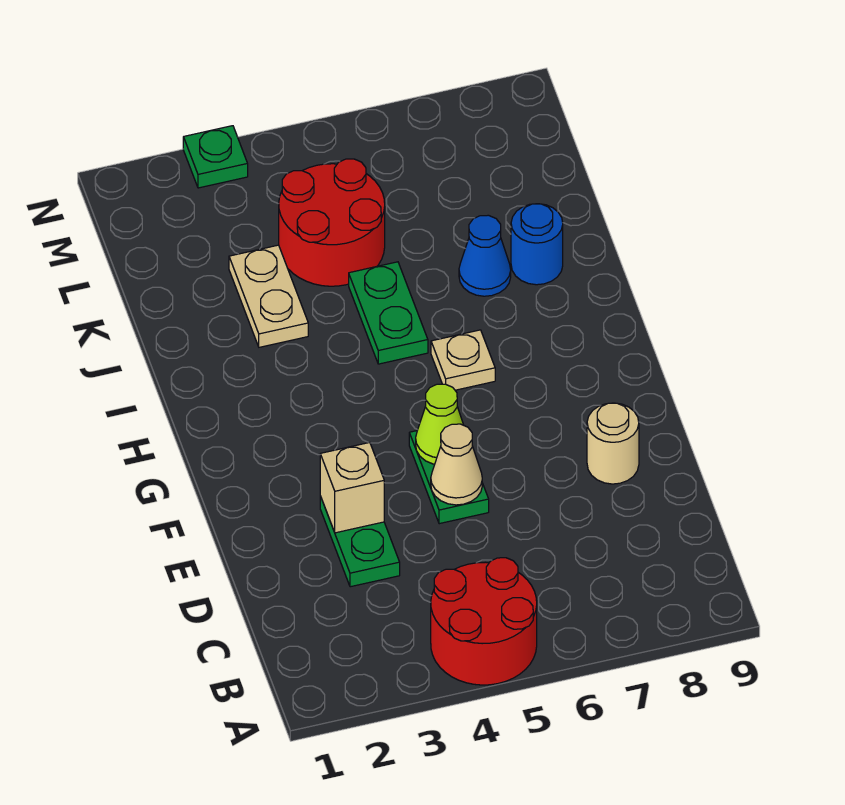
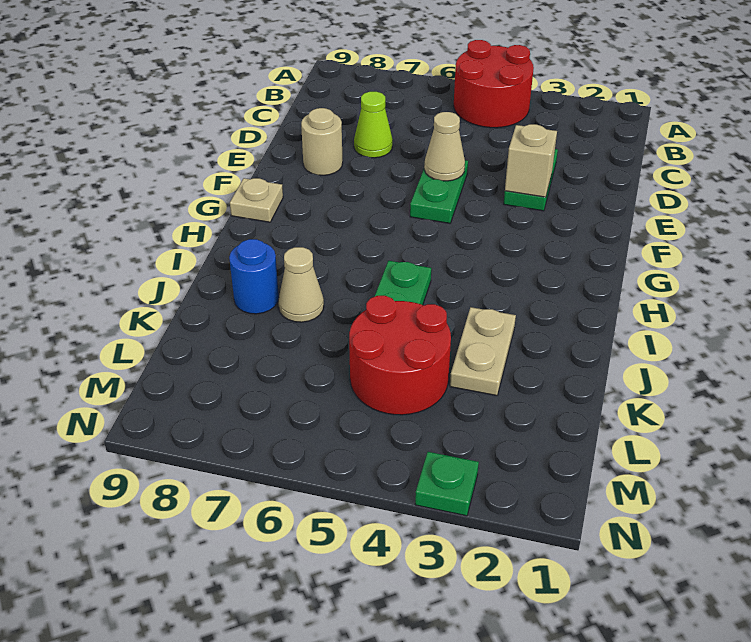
lime 1x1 cone [416,384,463,464] -> lime 1x1 cone moved to [354,92,393,158]
tan 1x1 plate [431,330,495,390] -> tan 1x1 plate moved to [230,178,283,222]
blue 1x1 cone [459,215,511,296] -> tan 1x1 cone [278,247,324,322]

